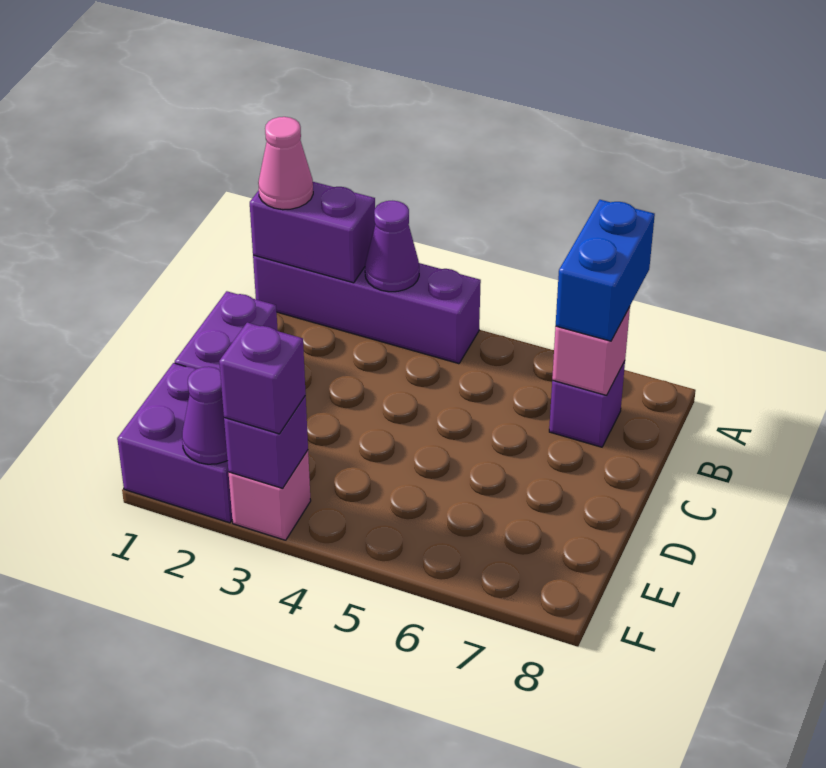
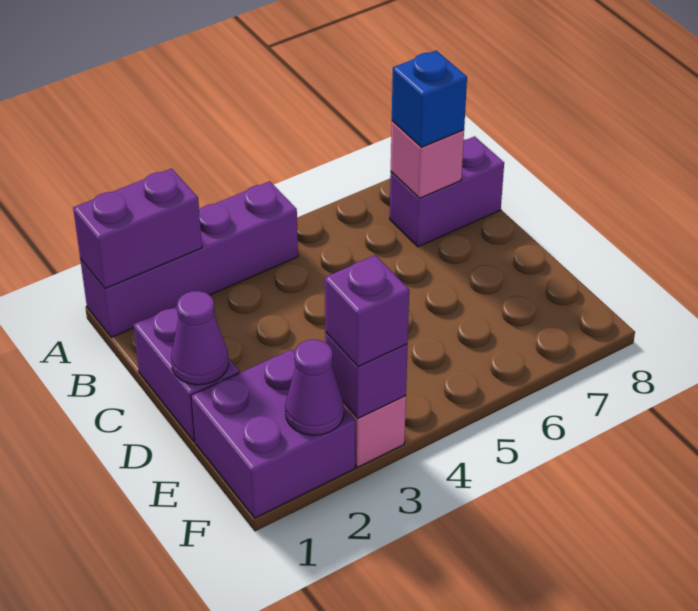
pink 1x1 cone [258,117,313,210] -> none
purple 1x1 cone [365,201,419,292] -> purple 1x1 cone moved to [171,291,229,385]
blue 1x2 brick [556,200,655,341] -> blue 1x1 brick [392,51,467,147]
purple 1x1 brick [549,361,625,447] -> purple 1x2 brick [390,137,504,247]

